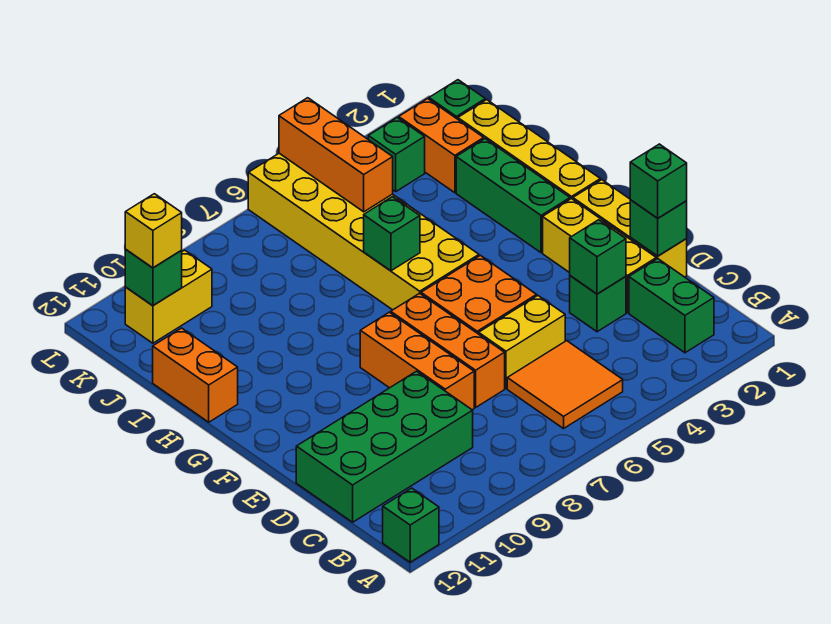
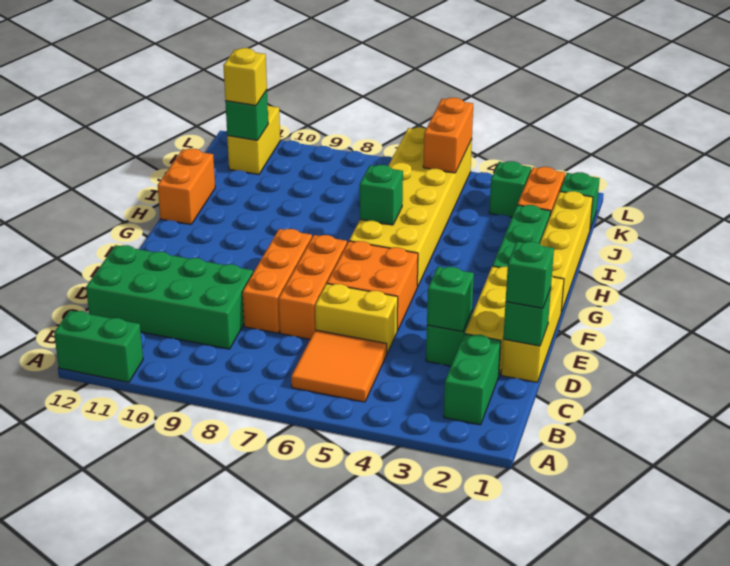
green 1x1 brick [383,488,439,562] -> green 1x2 brick [54,311,143,382]
orange 1x3 brick [279,98,393,212] -> orange 1x2 brick [423,98,473,173]
yellow 1x2 brick [125,250,212,343] -> yellow 1x2 brick turned to [227,106,280,174]

